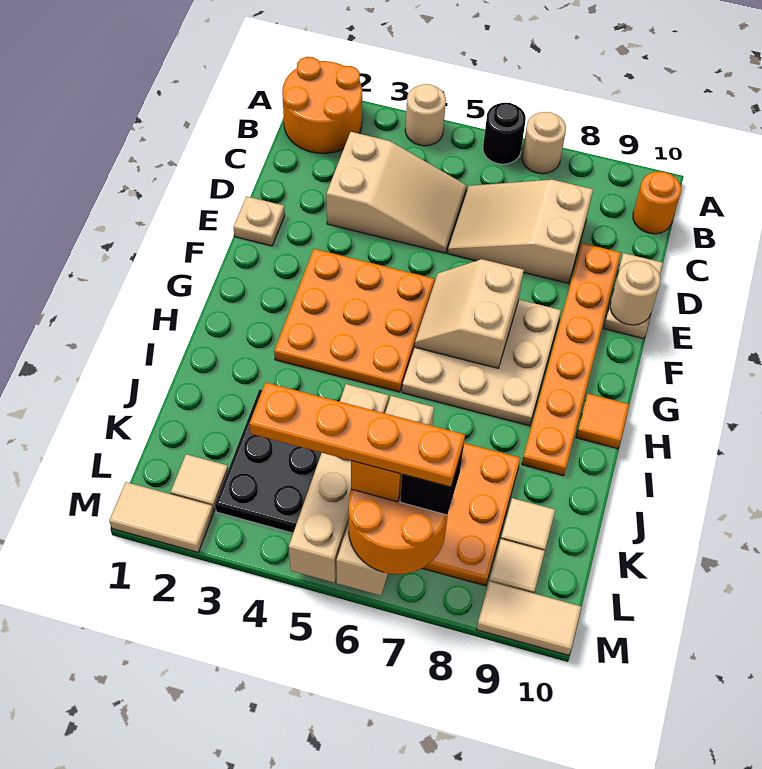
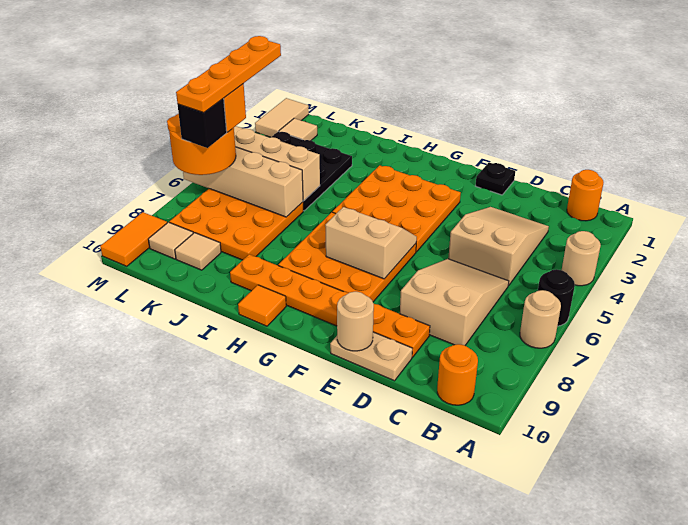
orange 2x2 round brick [282,57,362,153] -> orange 1x1 round brick [567,170,604,221]
tan 2x3 slope [326,132,467,253] -> tan 2x3 slope turned to [448,207,549,286]
tan 1x1 plate [233,196,285,246] -> black 1x1 plate [475,163,515,195]
tan 3x3 plate [402,300,561,426] -> orange 3x3 plate [278,212,416,302]
tan 1x2 tile [477,581,581,655] -> orange 1x2 tile [100,212,167,266]

